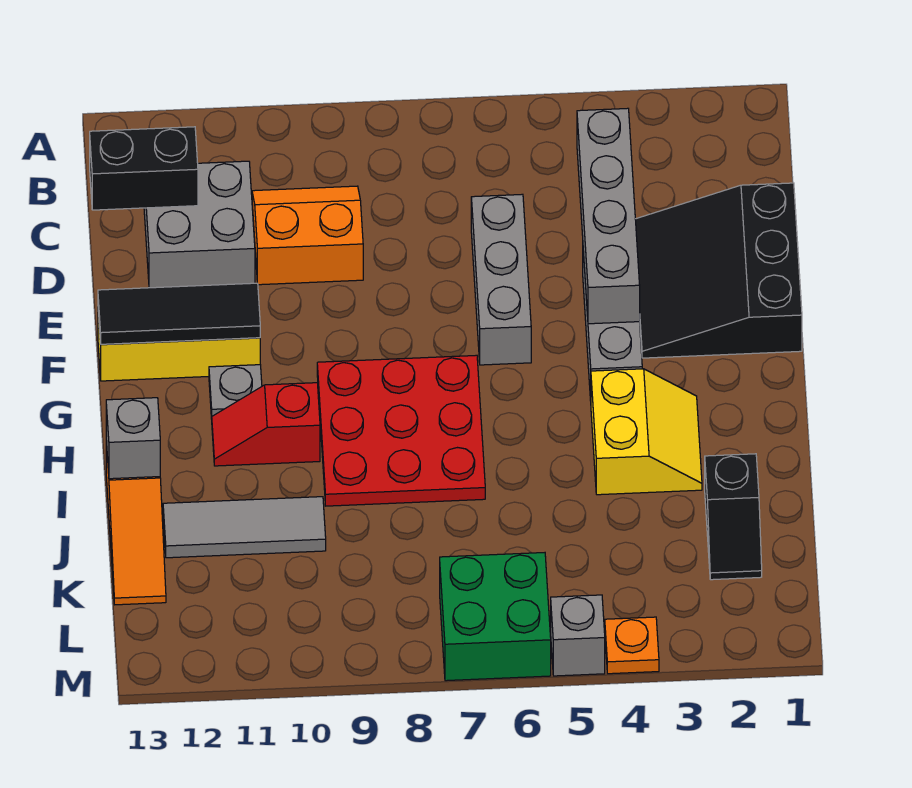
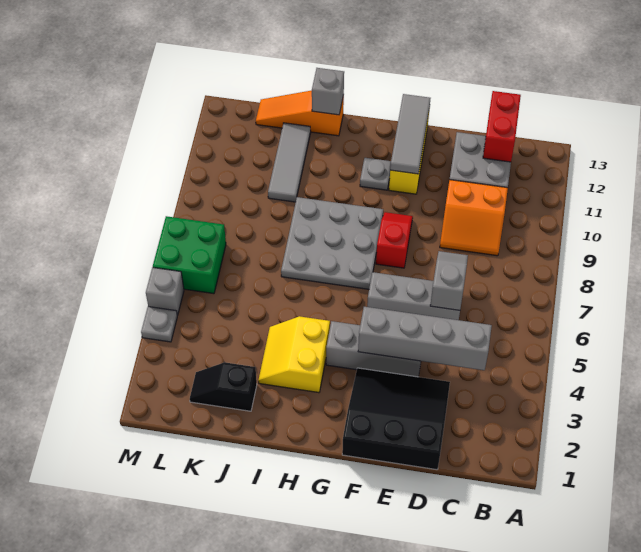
orange 2x2 slope [252,186,363,285] -> orange 2x2 slope turned to [440,180,508,256]
black 1x2 brick [90,127,198,210] -> red 1x2 brick [483,91,521,162]
none -> grey 1x2 slope [430,251,468,310]
black 1x3 tile [98,283,260,344] -> grey 1x3 tile [390,94,430,174]
red 3x3 plate [317,355,485,506] -> grey 3x3 plate [281,197,383,289]
yellow 2x2 slope [591,369,702,495] -> yellow 2x2 slope turned to [258,316,330,393]
red 1x2 slope [212,383,320,466] -> red 1x2 slope moved to [376,212,413,268]
orange 1x1 plate [605,617,659,674] -> grey 1x1 plate [141,307,177,342]

